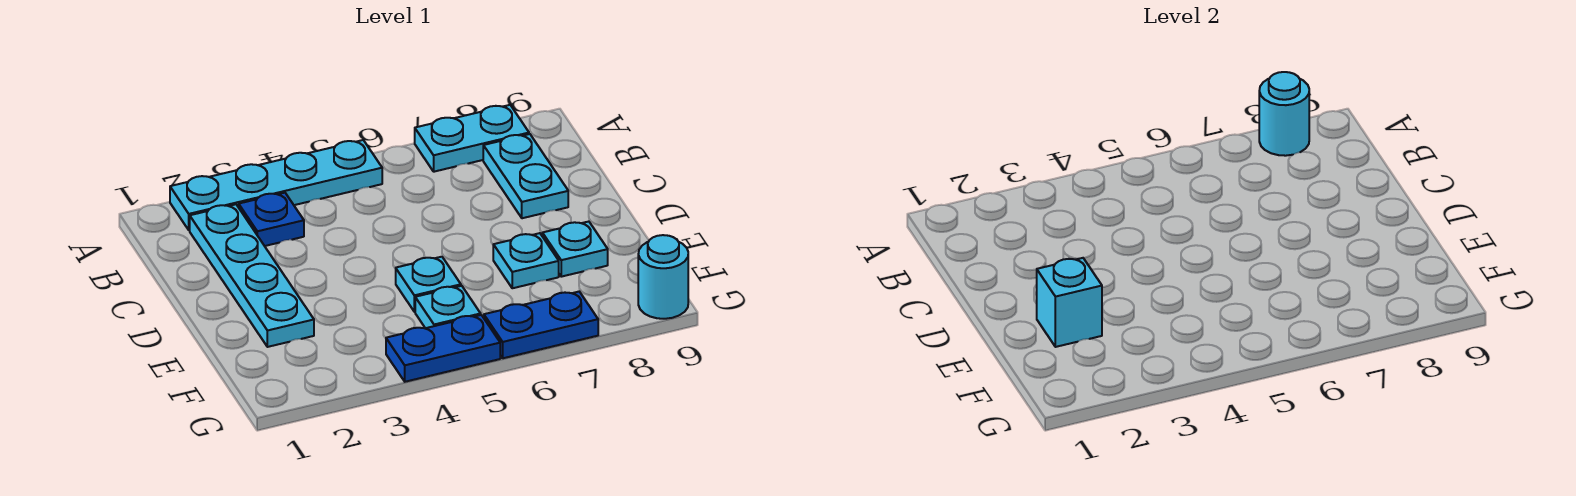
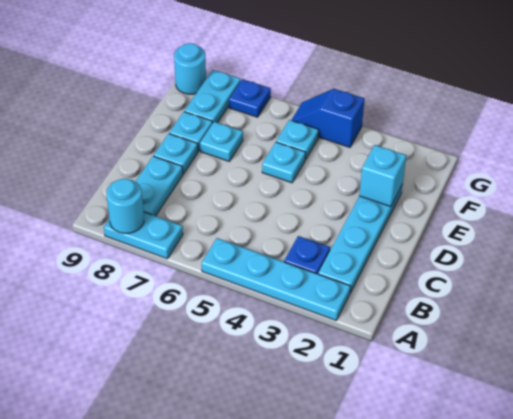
none -> cyan 1x1 plate [154,134,198,174]
none -> cyan 1x2 plate [184,70,241,123]
blue 1x2 plate [386,315,500,382] -> blue 1x2 slope [291,89,364,147]
blue 1x2 plate [484,292,598,358] -> blue 1x1 plate [229,79,271,117]

